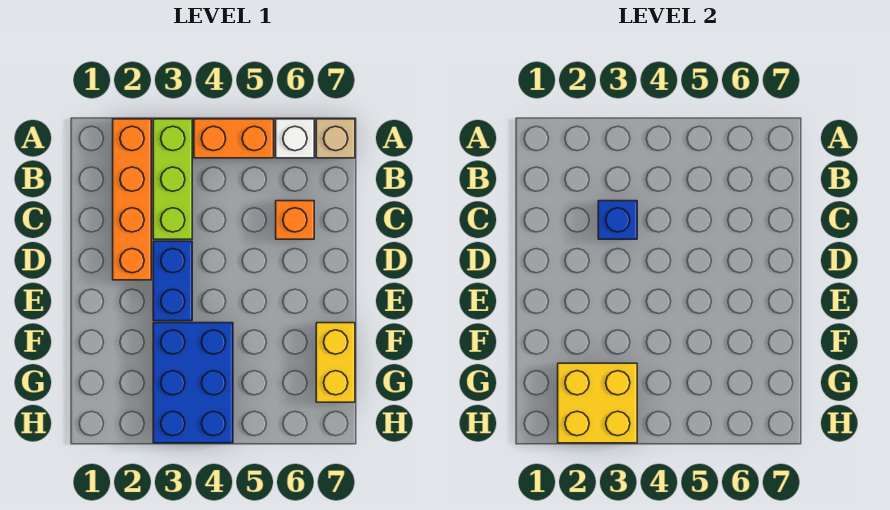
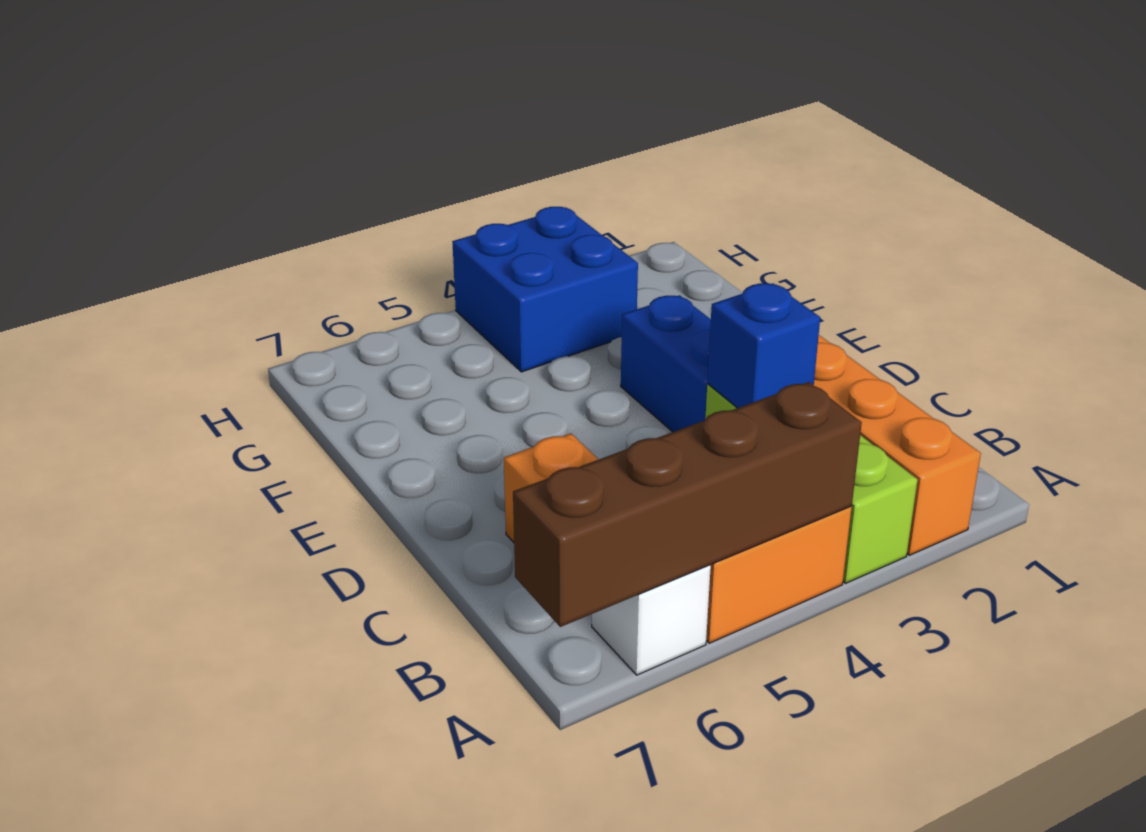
none -> brown 1x4 brick [513,382,862,627]
tan 1x1 brick [316,119,355,158] -> none
blue 2x3 brick [153,323,233,443] -> blue 2x2 brick [452,207,638,372]
yellow 1x2 brick [316,323,355,402] -> none
yellow 2x2 brick [558,363,637,443] -> none

